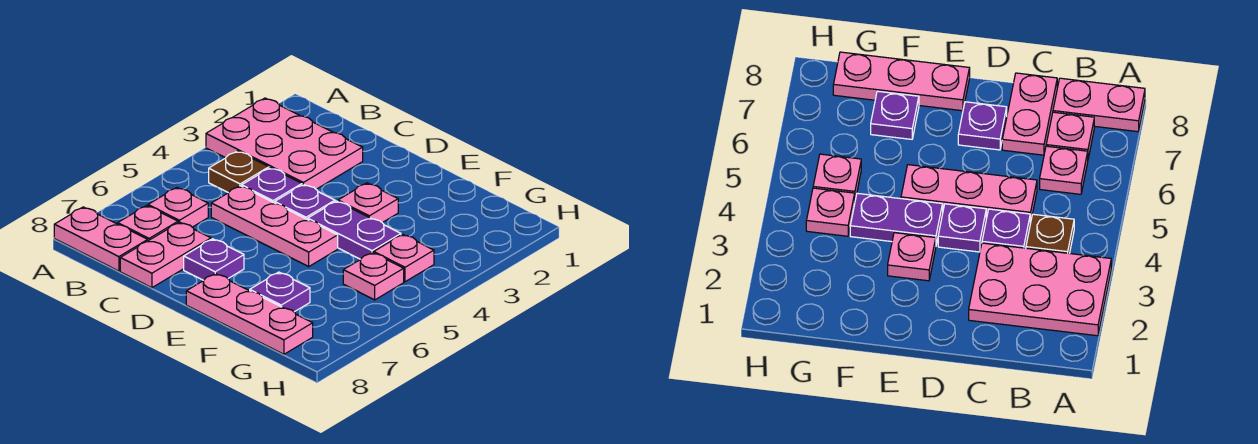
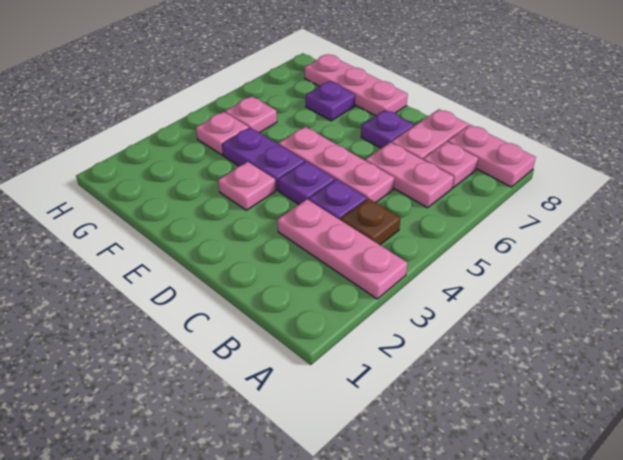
pink 2x3 plate [206,98,363,189] -> pink 1x3 plate [277,199,407,299]
pink 1x1 plate [148,187,208,227] -> pink 1x2 plate [365,142,454,208]

